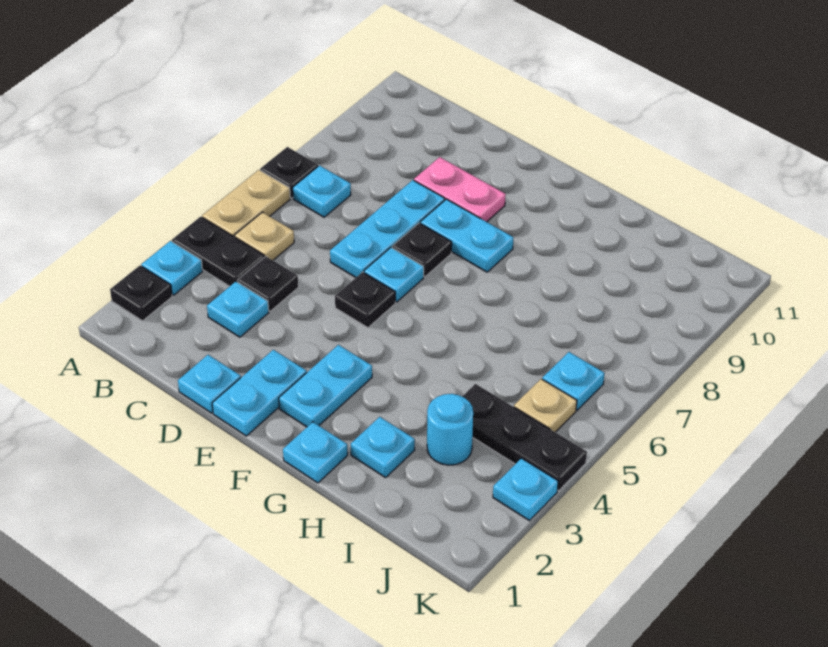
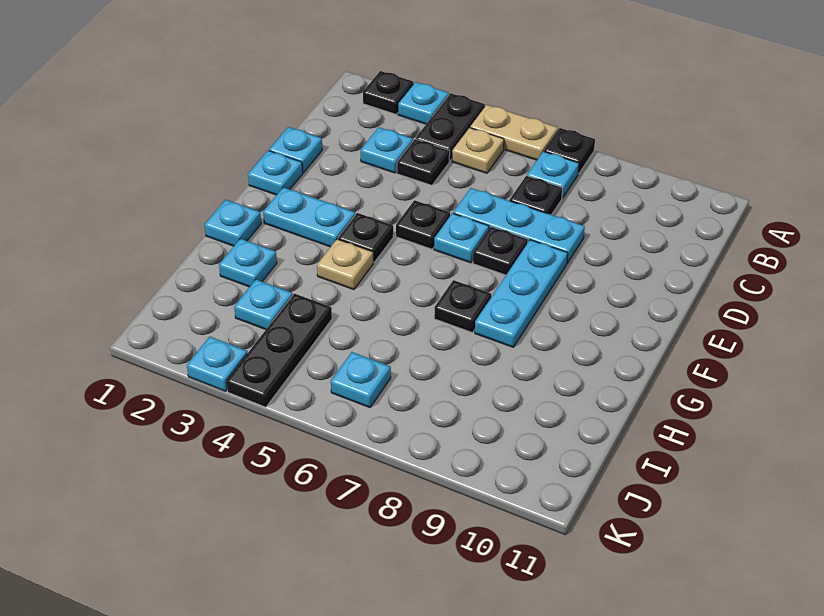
none -> black 1x1 plate [510,176,563,215]
pink 1x2 plate [414,157,506,222] -> none
cyan 1x2 plate [212,350,307,436] -> cyan 1x1 plate [248,151,303,195]
cyan 1x2 plate [420,199,513,272] -> cyan 1x3 plate [475,240,568,347]
none -> black 1x1 plate [338,213,393,262]
none -> black 1x1 plate [434,280,491,333]
cyan 1x1 round brick [427,394,473,465] -> cyan 1x1 plate [234,280,293,329]
tan 1x1 plate [514,379,577,432] -> tan 1x1 plate moved to [317,239,373,290]

